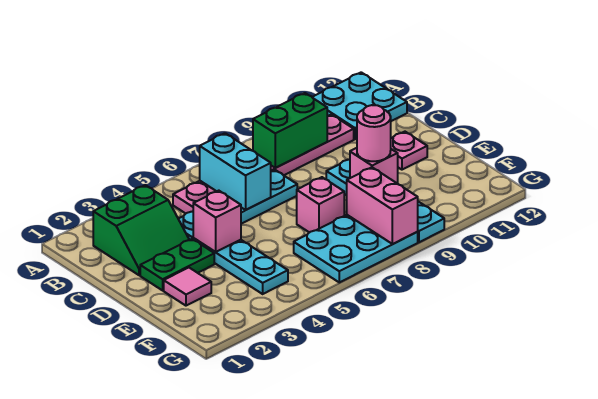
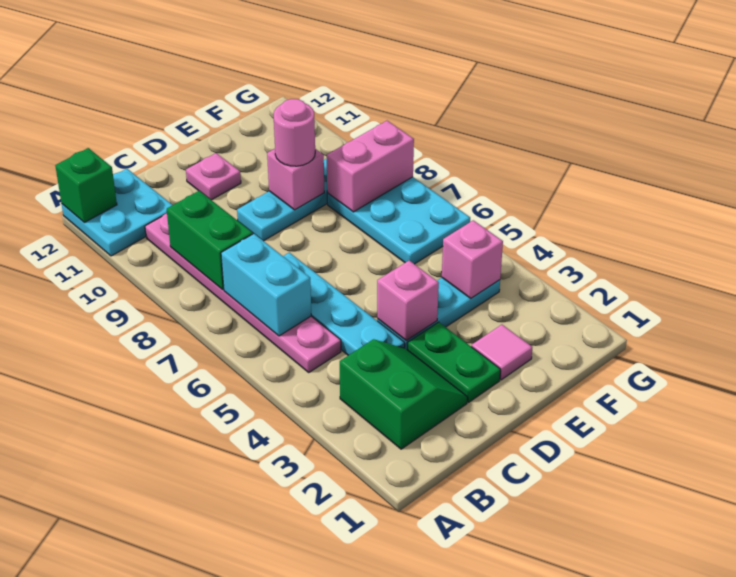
none -> green 1x1 brick [55,148,117,222]
cyan 1x2 brick [200,133,271,210] -> cyan 1x2 brick turned to [221,234,311,336]
pink 1x1 brick [297,177,344,233] -> pink 1x1 brick moved to [442,220,503,298]

